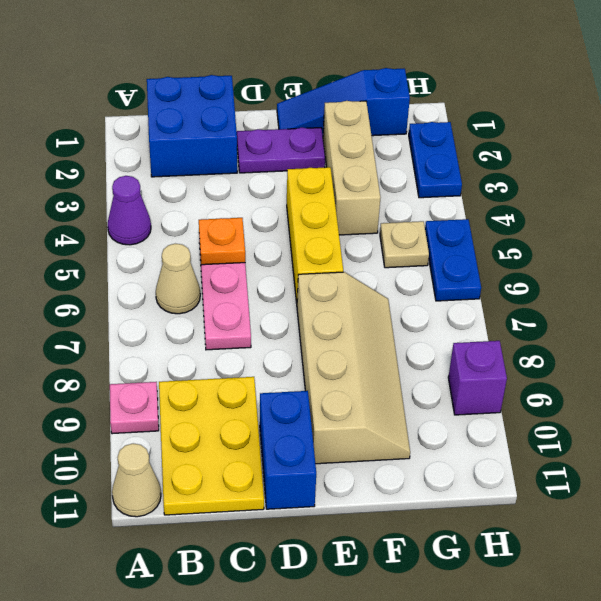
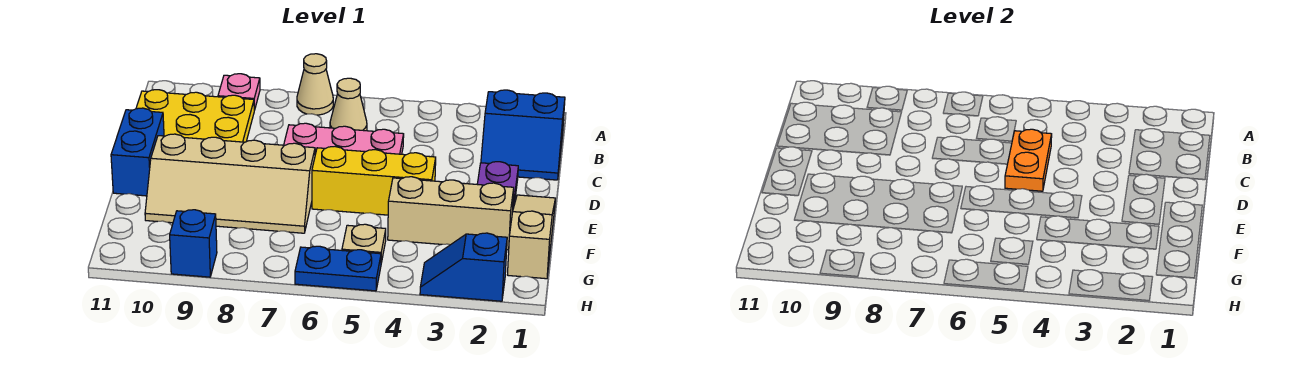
purple 1x1 cone [108,176,151,245] -> none
tan 1x1 cone [112,444,161,517] -> tan 1x1 cone moved to [297,54,333,115]
blue 2x2 brick [147,75,237,177] -> blue 2x2 slope [481,90,565,180]
orange 1x1 plate [199,218,245,265] -> orange 1x2 plate [1005,129,1052,191]
blue 1x2 brick [260,391,316,509] -> blue 1x2 brick turned to [111,108,164,196]
blue 1x3 slope [277,68,410,136] -> tan 1x3 slope [507,195,555,279]
blue 1x2 plate [409,122,462,198] -> blue 1x2 slope [420,233,507,301]
purple 1x1 brick [448,341,507,415] -> blue 1x1 brick [170,210,217,277]

